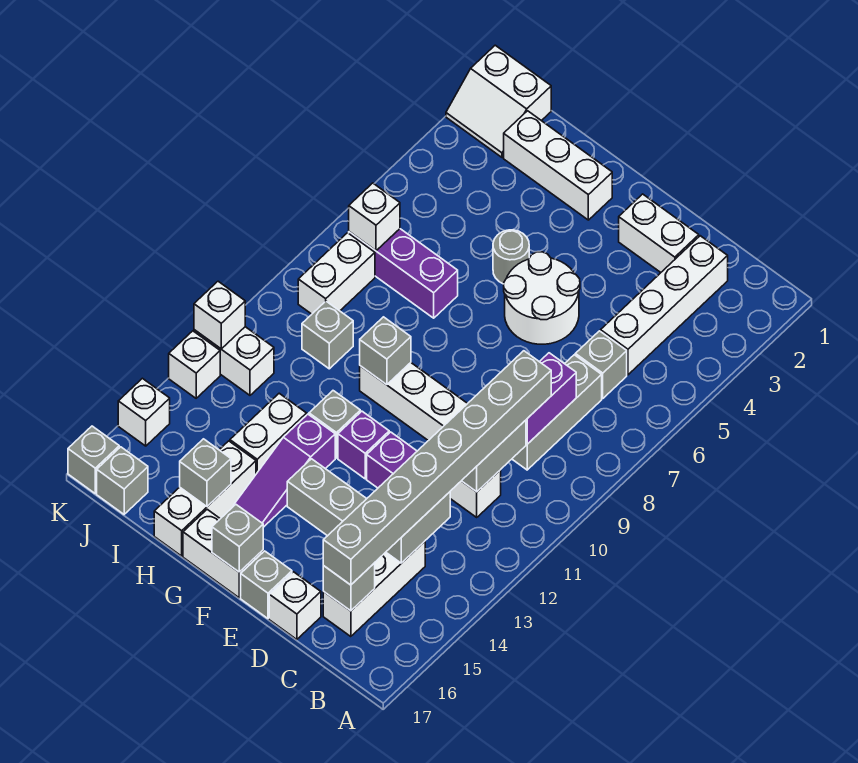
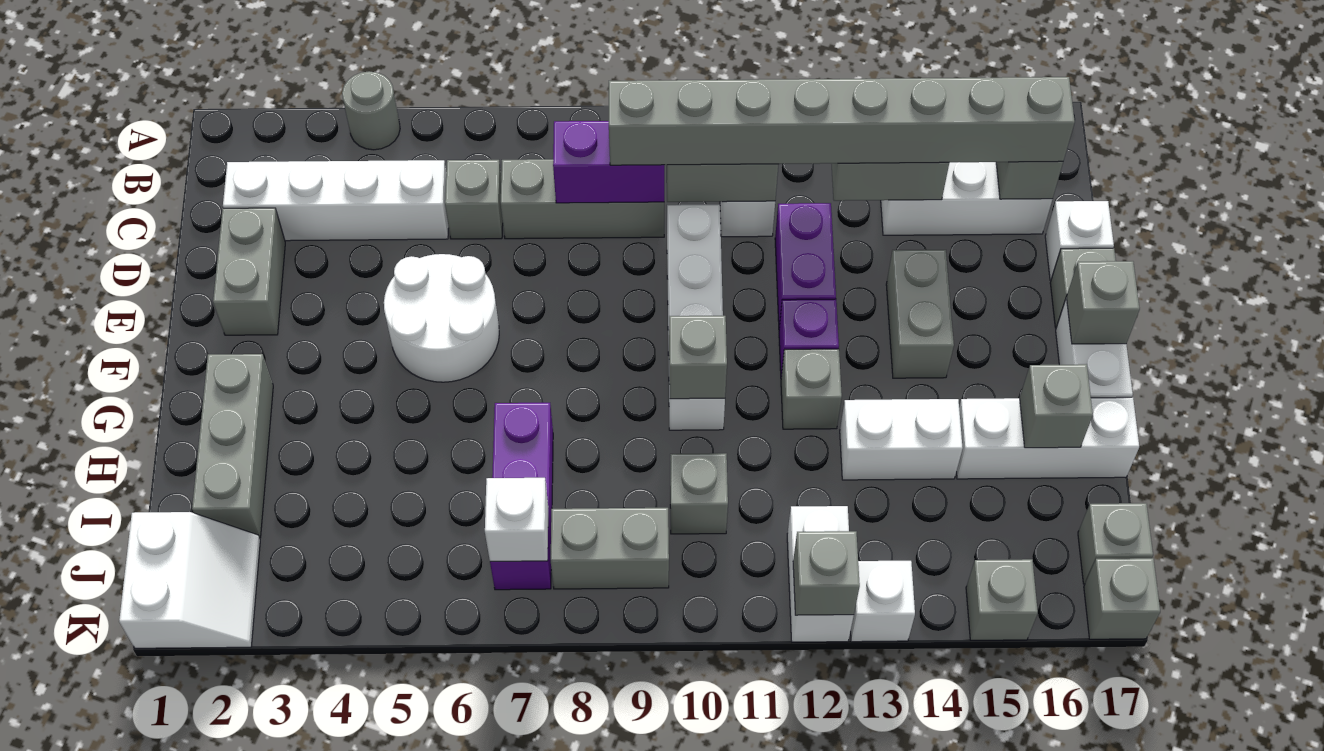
white 1x2 brick [619,194,699,272] -> grey 1x2 brick [213,208,285,335]
white 1x3 brick [504,111,612,220] -> grey 1x3 brick [192,354,273,538]
grey 1x1 round brick [493,230,529,284] -> grey 1x1 round brick moved to [342,71,400,150]
purple 1x3 slope [234,414,335,527] -> none
white 1x2 brick [298,233,375,314] -> grey 1x2 brick [551,508,669,589]
white 1x1 brick [194,281,245,349] -> grey 1x1 brick [793,531,860,615]
white 1x1 brick [118,378,170,446] -> grey 1x1 brick [966,559,1038,640]

